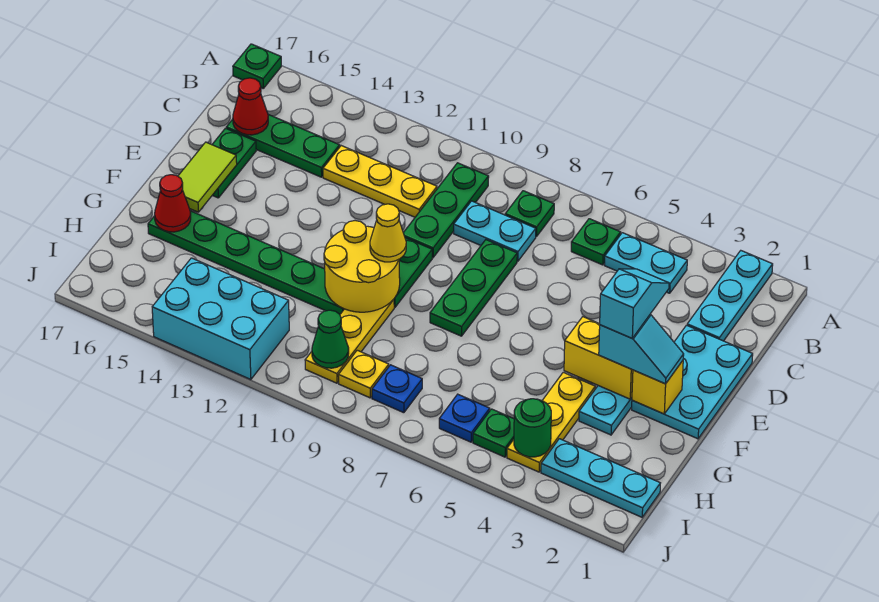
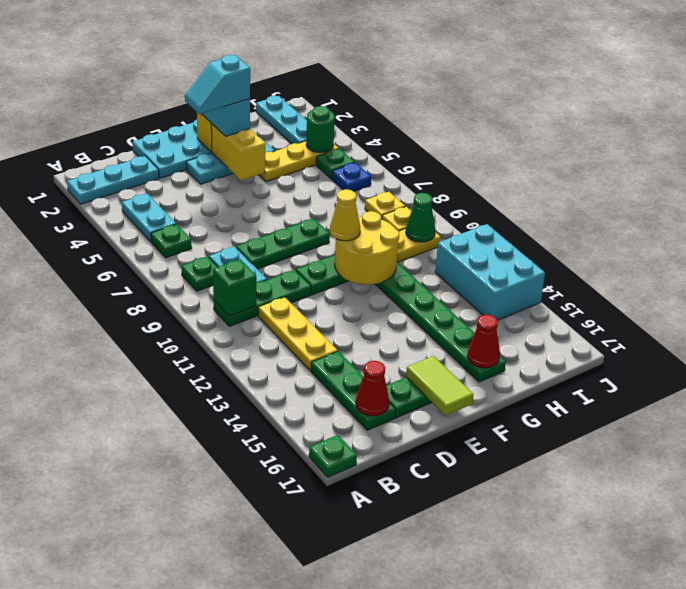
none -> green 1x1 brick [213,259,256,316]
lime 1x2 tile [178,142,237,212] -> lime 1x2 tile turned to [406,356,473,415]
blue 1x1 plate [372,365,422,413] -> yellow 1x1 plate [365,192,405,220]

